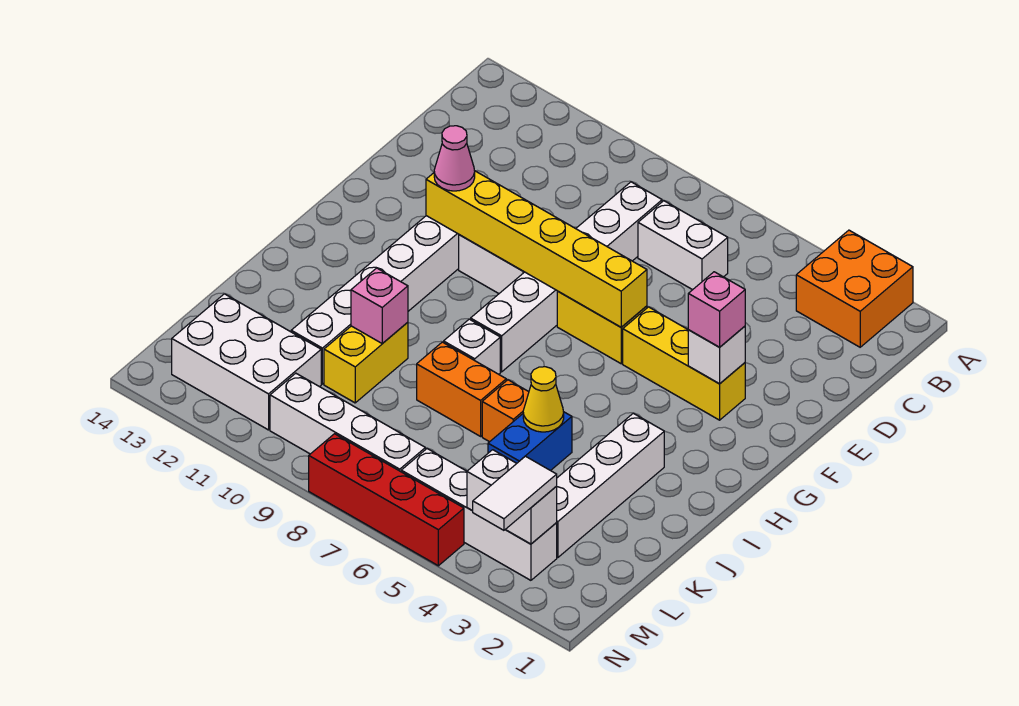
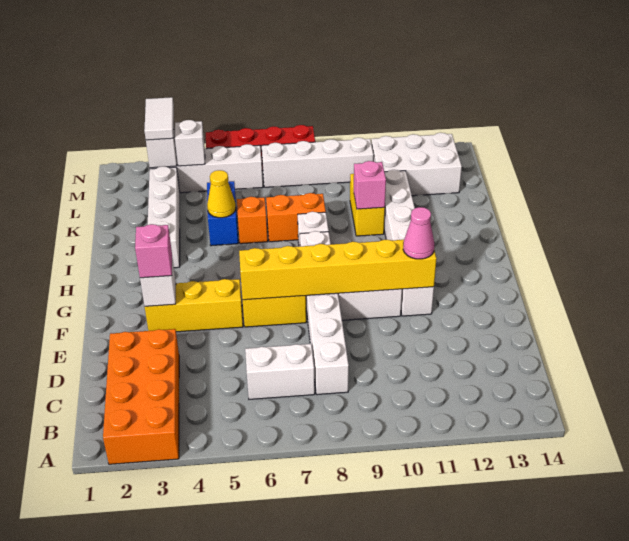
orange 2x2 brick [796,230,913,347] -> orange 2x4 brick [103,329,179,464]

